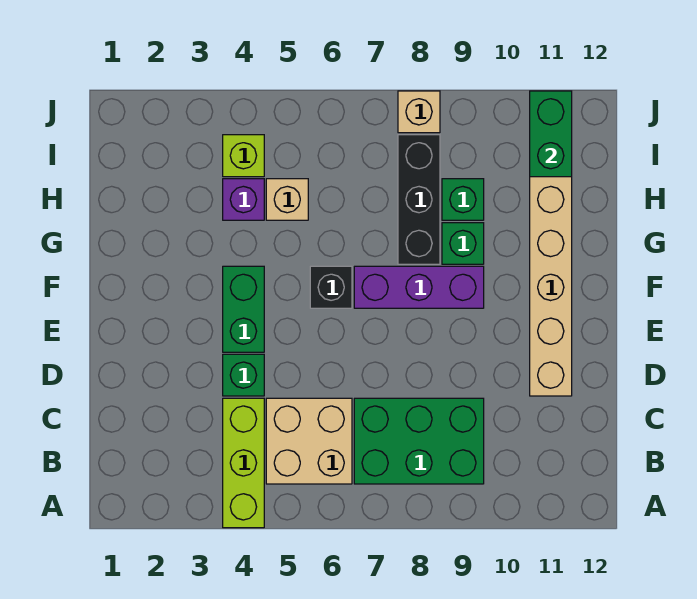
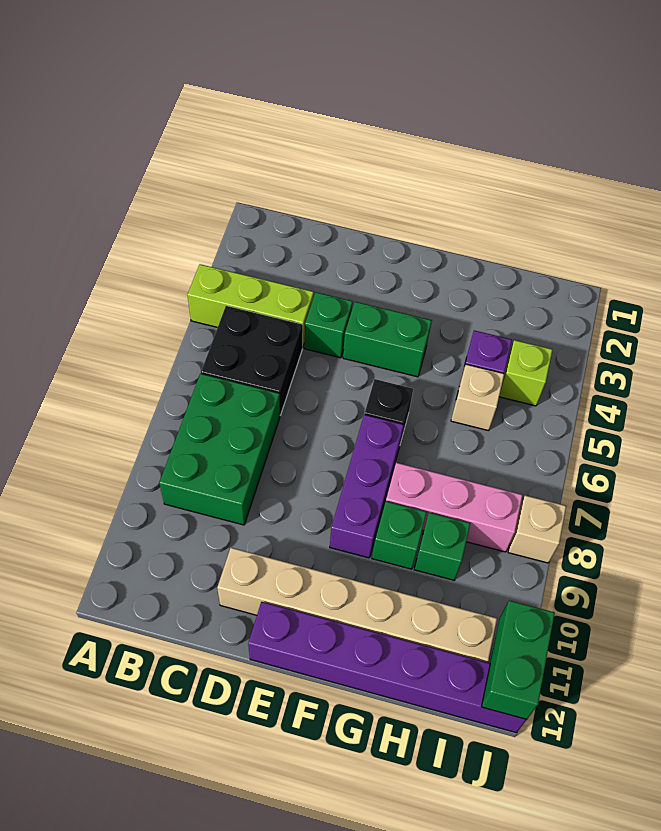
tan 2x2 brick [266,398,352,484] -> black 2x2 brick [201,306,303,415]
none -> purple 1x6 brick [248,602,527,733]
black 1x3 brick [398,135,440,264] -> pink 1x3 brick [386,463,523,552]
green 1x2 brick [530,91,572,177] -> green 1x2 brick turned to [482,600,555,719]

